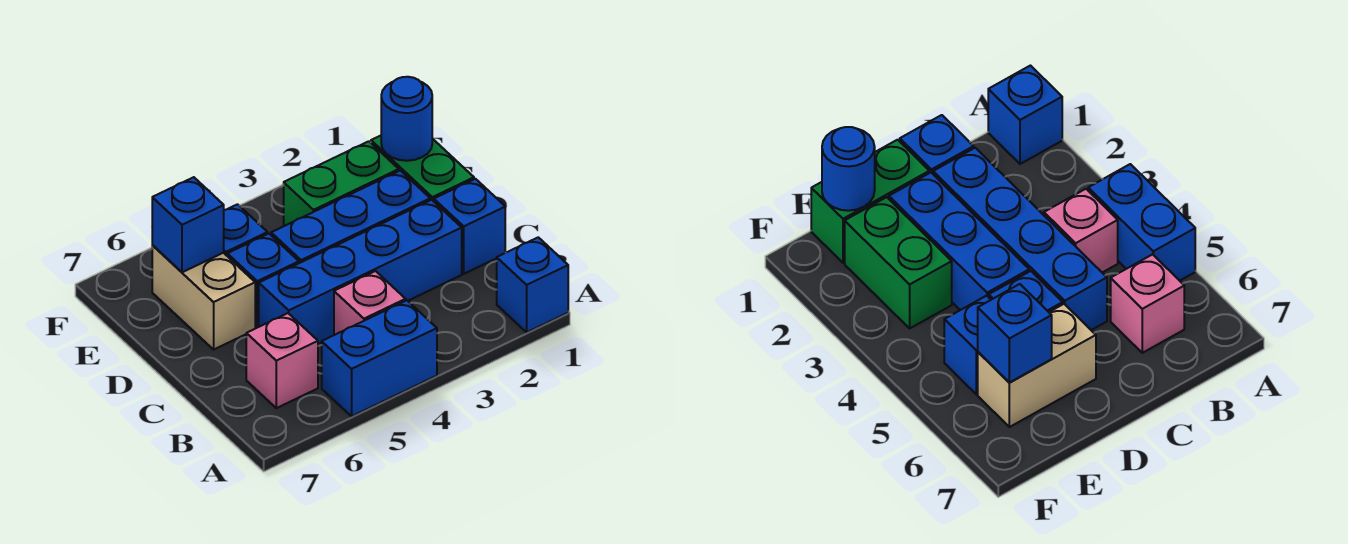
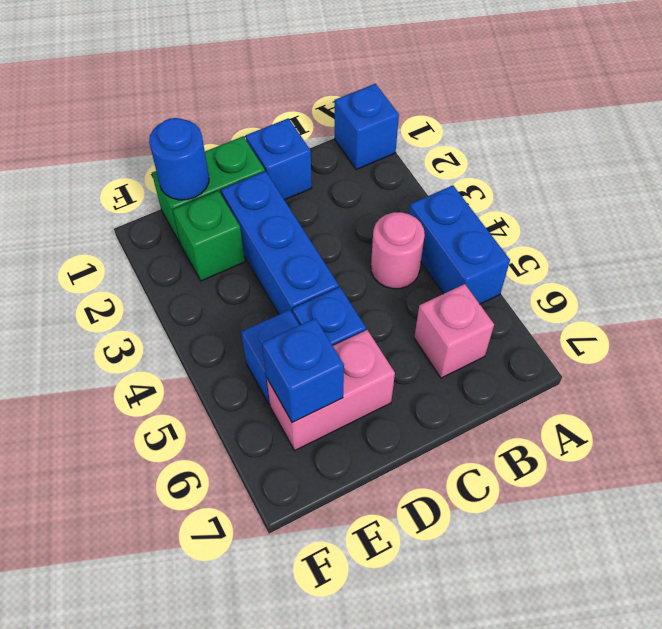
pink 1x1 brick [334,271,406,335] -> pink 1x1 round brick [371,212,425,289]
blue 1x4 brick [259,200,462,344] -> none
tan 1x2 brick [152,245,255,350] -> pink 1x2 brick [267,330,395,450]
green 1x2 brick [284,141,399,226] -> green 1x1 brick [173,191,245,281]

